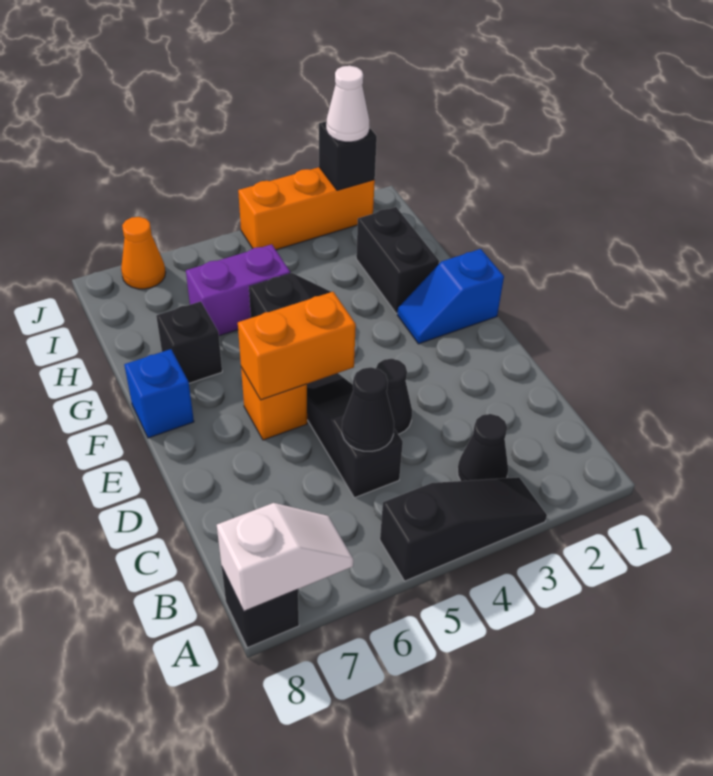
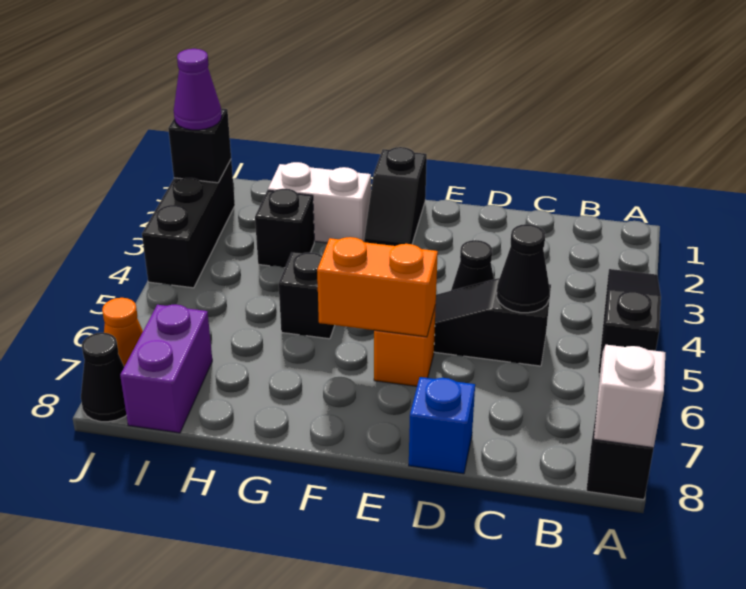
black 1x1 cone [458,414,508,481] -> black 1x1 cone moved to [81,333,126,422]
orange 1x2 brick [238,292,356,400] -> orange 1x2 brick turned to [317,237,438,337]
blue 1x2 slope [397,249,504,344] -> black 1x2 slope [364,147,427,246]
blue 1x1 brick [124,349,194,438] -> blue 1x1 brick moved to [409,377,475,474]
black 1x2 brick [356,207,439,314] -> white 1x2 brick [268,162,371,243]
black 1x1 brick [156,301,222,383] -> black 1x1 brick moved to [255,189,314,268]
purple 1x2 brick [186,244,290,336] -> purple 1x2 brick moved to [120,304,212,433]
orange 1x3 brick [238,167,375,250] -> black 1x3 brick [142,160,235,288]
white 1x1 cone [326,66,369,142] -> purple 1x1 cone [174,49,222,130]

